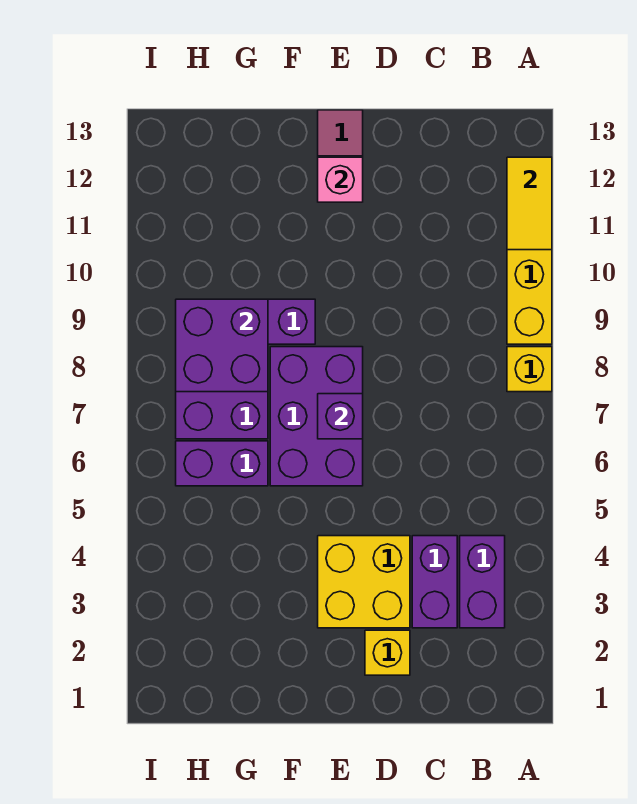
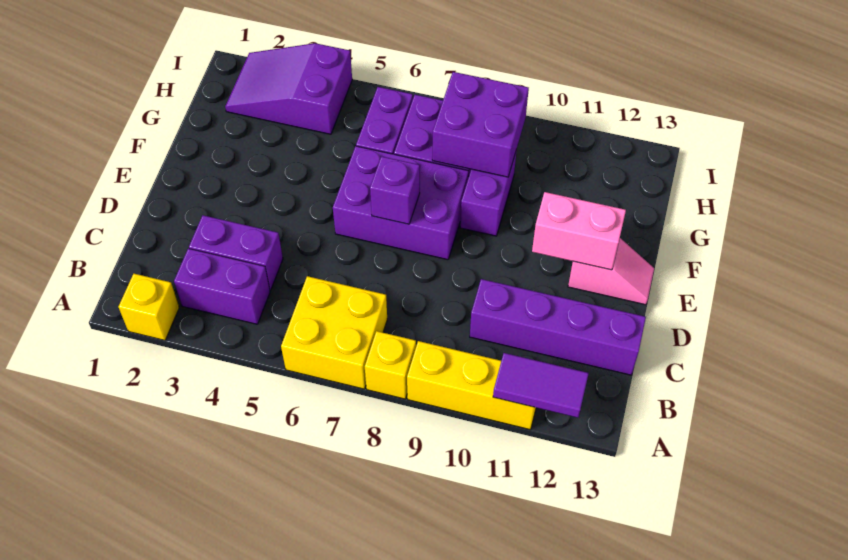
yellow 1x2 tile [507,157,552,250] -> purple 1x2 tile [493,353,589,418]
none -> purple 1x4 brick [470,279,646,375]
yellow 1x1 brick [365,630,410,675] -> yellow 1x1 brick moved to [118,274,179,340]
yellow 2x2 brick [318,536,410,628] -> yellow 2x2 brick moved to [281,276,387,389]
pink 1x1 brick [318,157,363,202] -> pink 1x2 brick [532,192,626,270]
none -> purple 2x3 slope [225,43,352,134]

